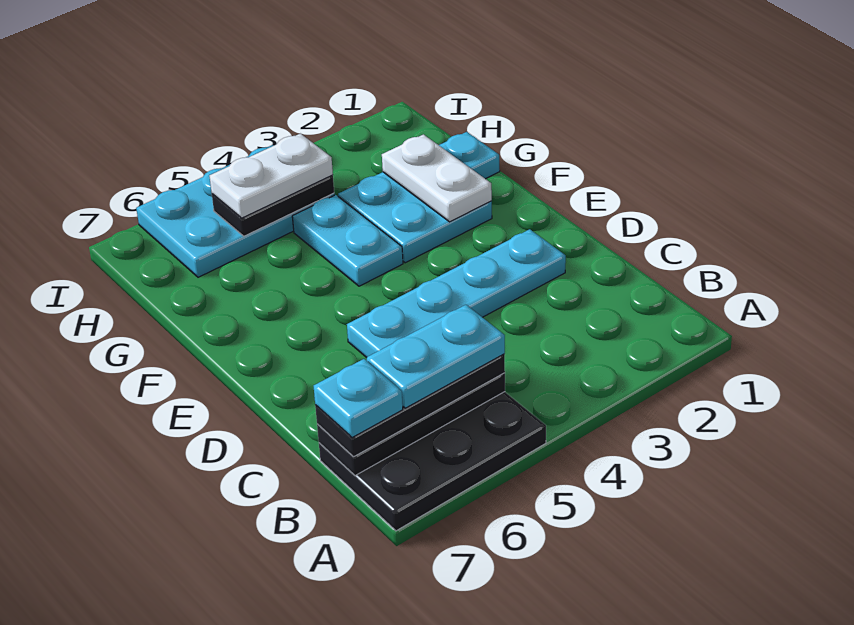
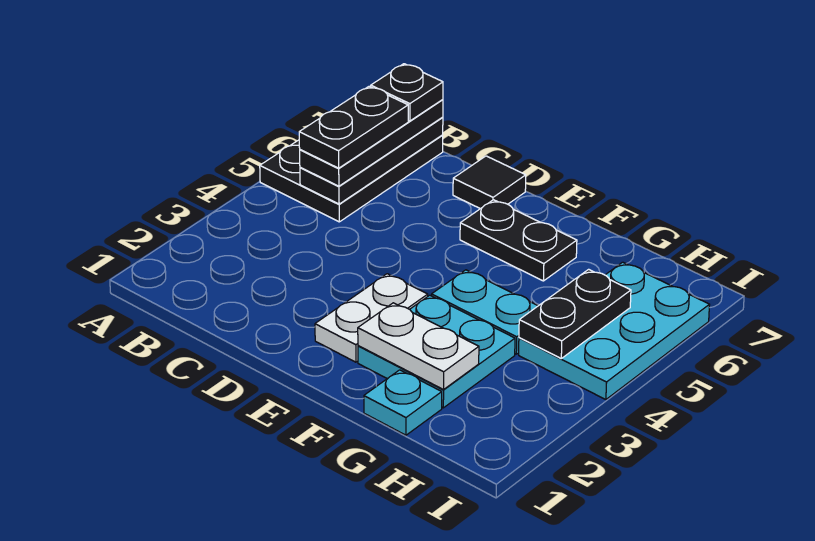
cyan 1x2 plate [367,305,505,408] -> black 1x2 plate [299,86,408,168]
cyan 1x1 plate [314,359,403,438] -> black 1x1 plate [371,64,443,121]
cyan 1x4 plate [347,229,566,358] -> none
none -> black 1x1 tile [453,156,526,209]
none -> black 1x2 plate [460,200,577,281]
white 1x2 plate [209,134,333,218] -> white 1x2 plate moved to [315,274,428,362]

